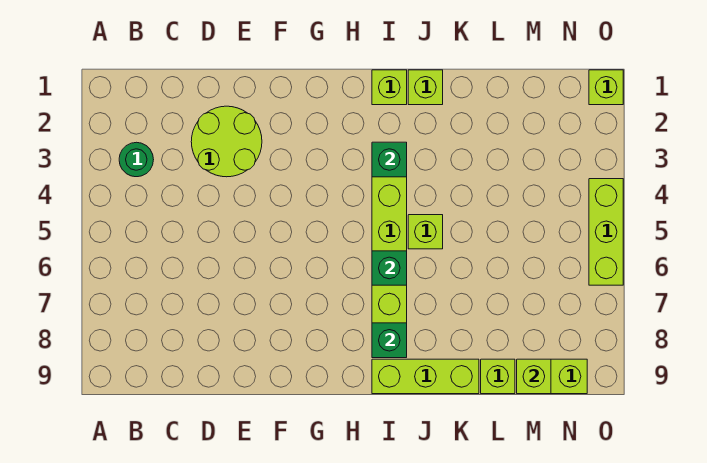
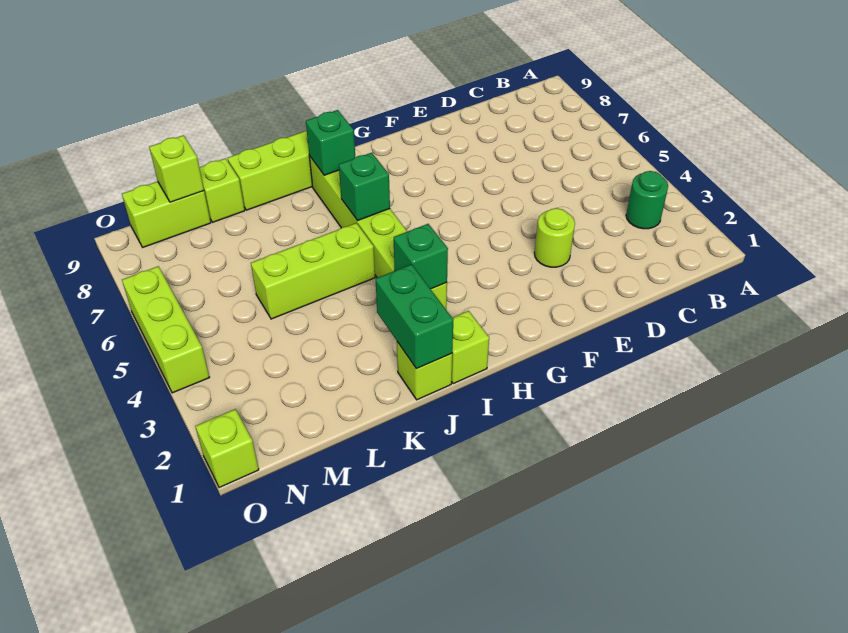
lime 2x2 round brick [191,106,262,177] -> lime 1x1 round brick [534,208,575,267]
none -> green 1x2 brick [376,264,453,369]
lime 1x1 brick [408,215,443,249] -> lime 1x3 brick [251,223,375,319]

